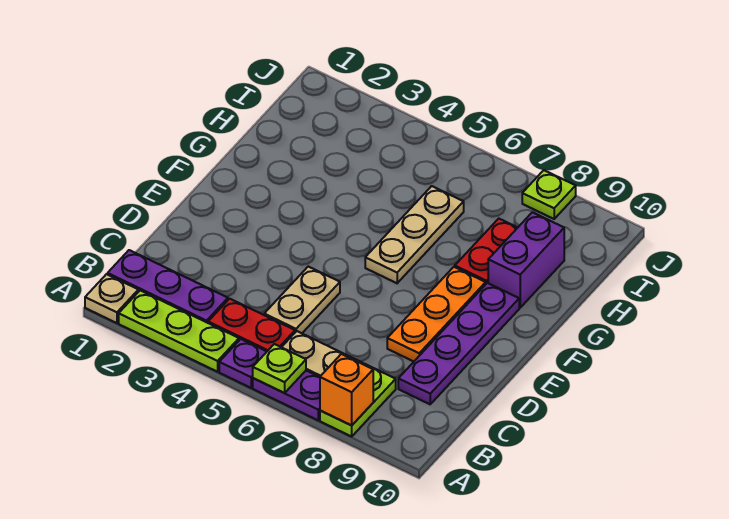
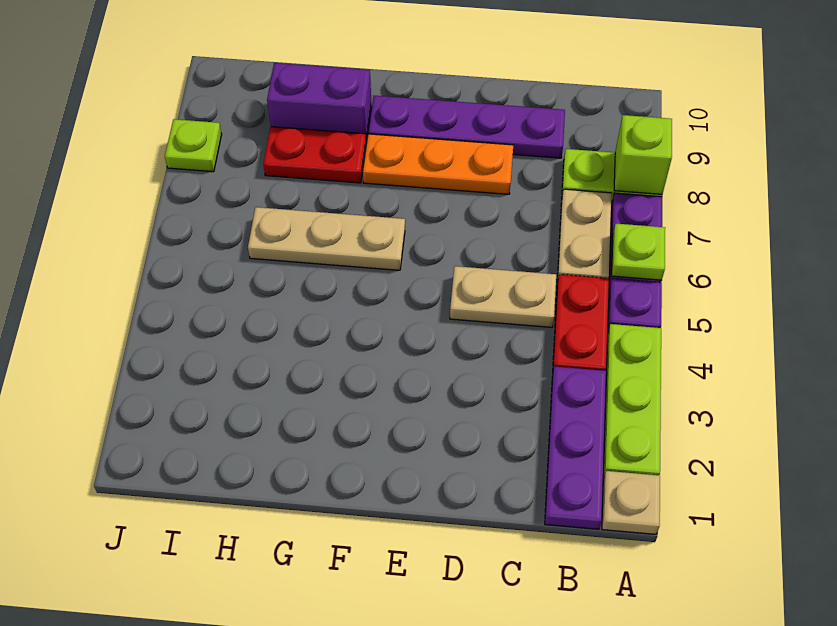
orange 1x1 brick [320,354,373,425] -> lime 1x1 brick [614,115,672,194]

